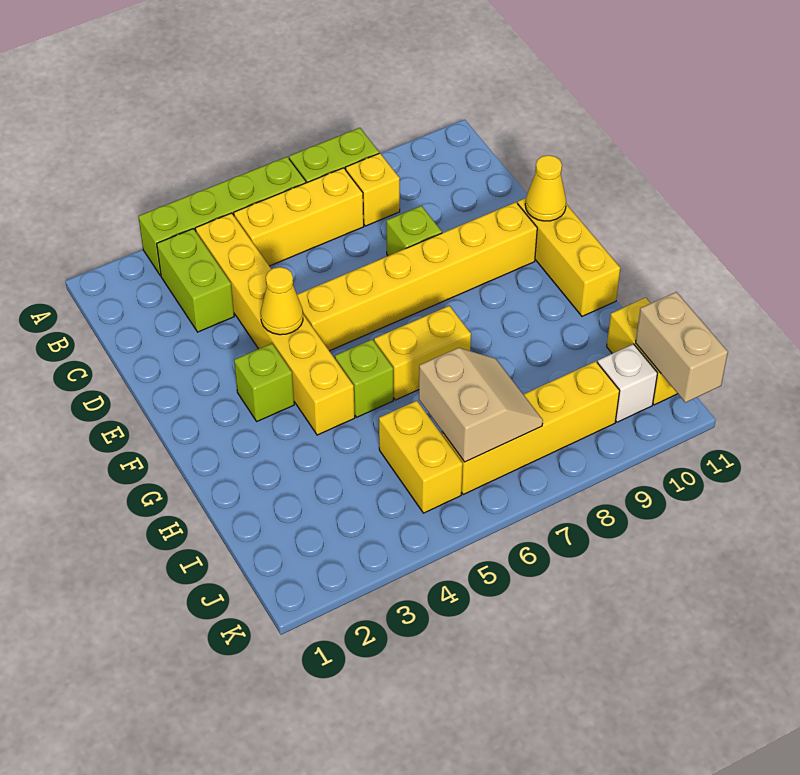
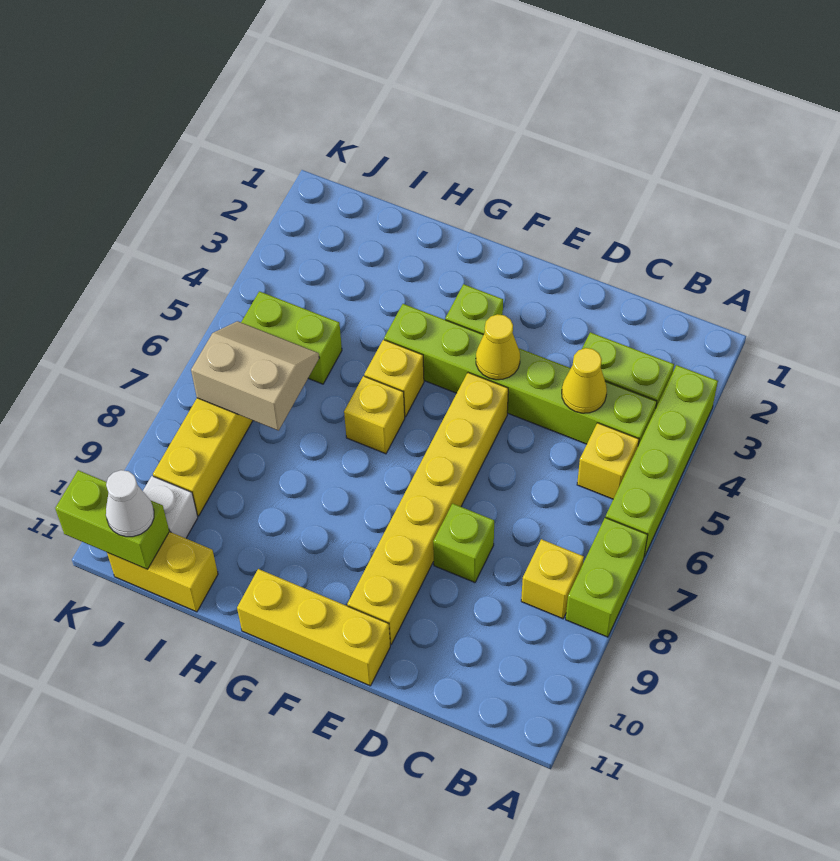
yellow 1x6 brick [195,213,355,435] -> lime 1x6 brick [384,304,657,445]
yellow 1x3 brick [234,168,364,266] -> yellow 1x1 brick [577,423,639,499]
yellow 1x1 cone [525,155,566,221] -> yellow 1x1 cone moved to [562,348,607,413]
lime 1x1 brick [335,339,393,417] -> yellow 1x1 brick [364,340,424,417]
yellow 1x2 brick [374,306,471,400] -> yellow 1x1 brick [344,376,405,454]
yellow 1x2 brick [379,401,463,513] -> lime 1x2 brick [241,291,342,384]
tan 2x2 slope [419,348,543,462] -> tan 2x2 slope turned to [191,321,319,431]
tan 1x2 brick [636,292,728,403] -> lime 1x2 brick [55,470,169,569]
none -> white 1x1 cone [106,470,154,537]

